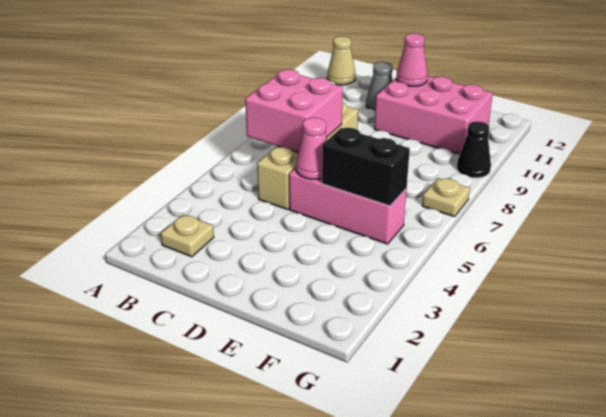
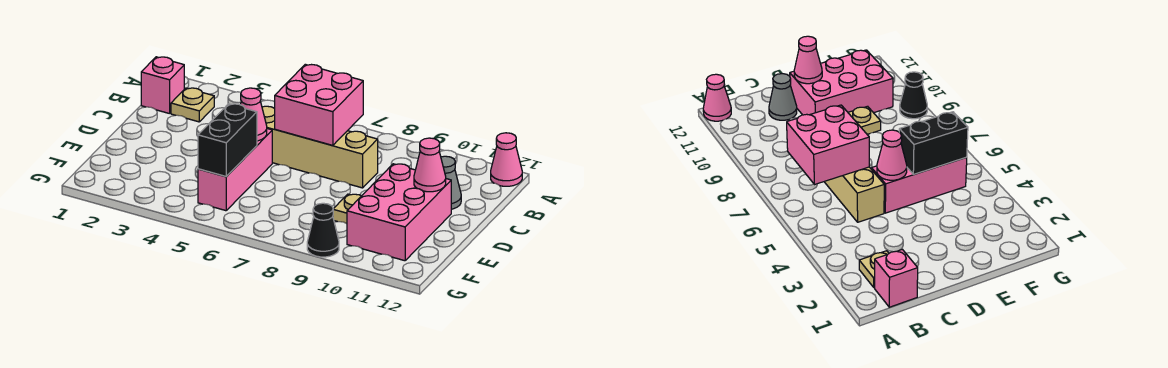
tan 1x1 cone [327,36,355,85] -> pink 1x1 cone [491,133,522,186]
none -> pink 1x1 brick [141,57,184,114]
tan 1x1 plate [422,178,470,217] -> tan 1x1 plate moved to [333,194,361,224]

